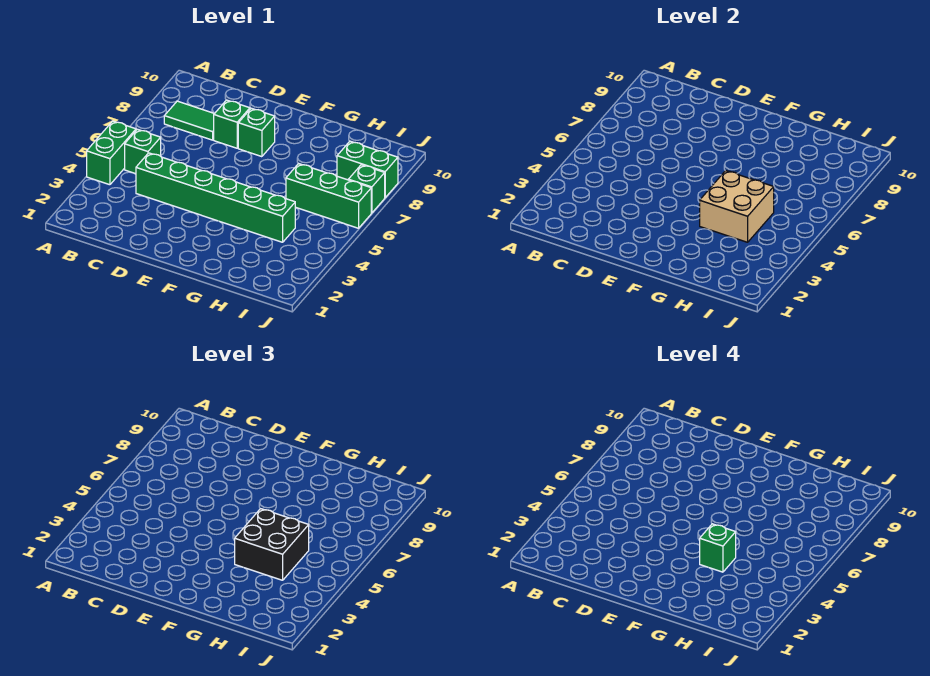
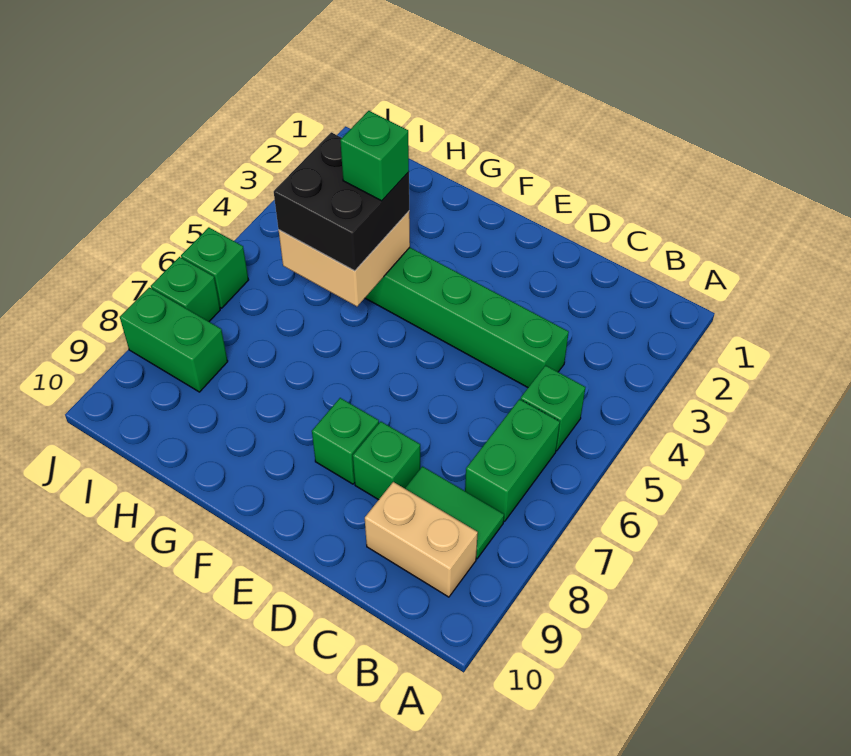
green 1x2 brick [87,121,136,185] -> green 1x2 brick moved to [465,399,560,522]
none -> tan 1x2 brick [365,482,478,597]
green 1x3 brick [286,164,371,228] -> green 1x1 brick [181,227,248,308]

